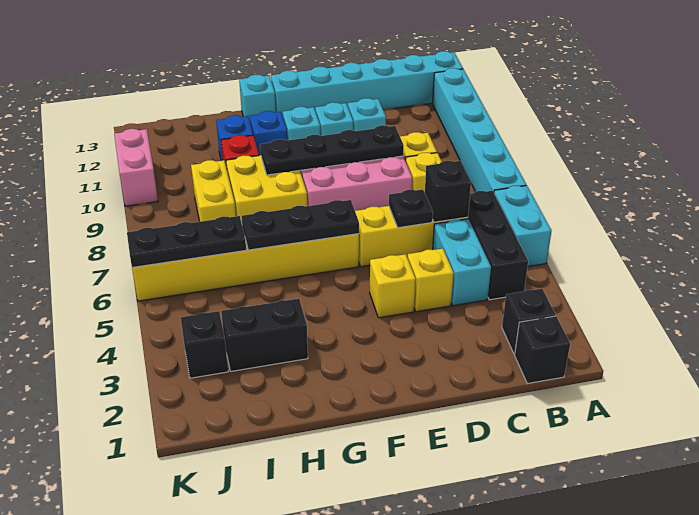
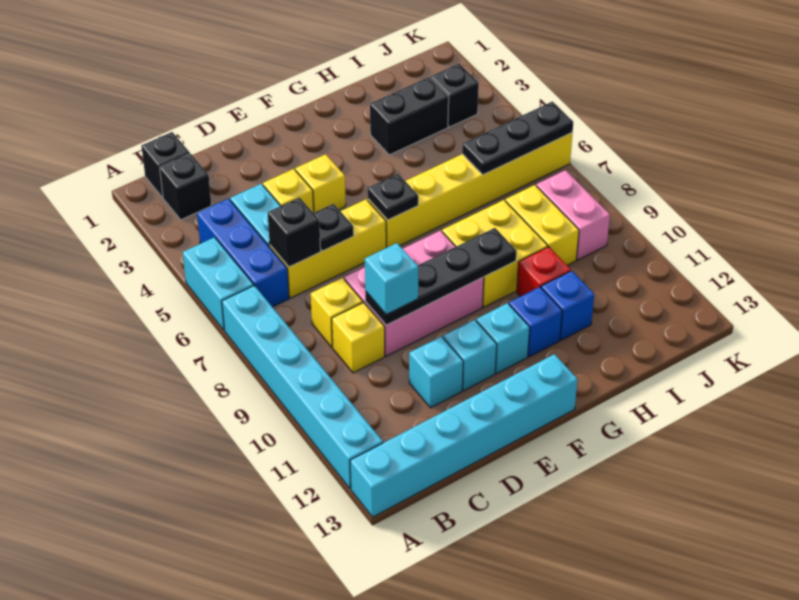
black 1x3 brick [468,191,528,300] -> blue 1x3 brick [197,199,289,307]
black 1x3 plate [242,200,359,250] -> black 1x1 plate [368,174,418,220]
cyan 1x1 brick [239,75,276,121] -> cyan 1x1 brick moved to [365,243,418,315]
pink 1x2 brick [114,129,158,206] -> pink 1x2 brick moved to [536,170,610,260]

